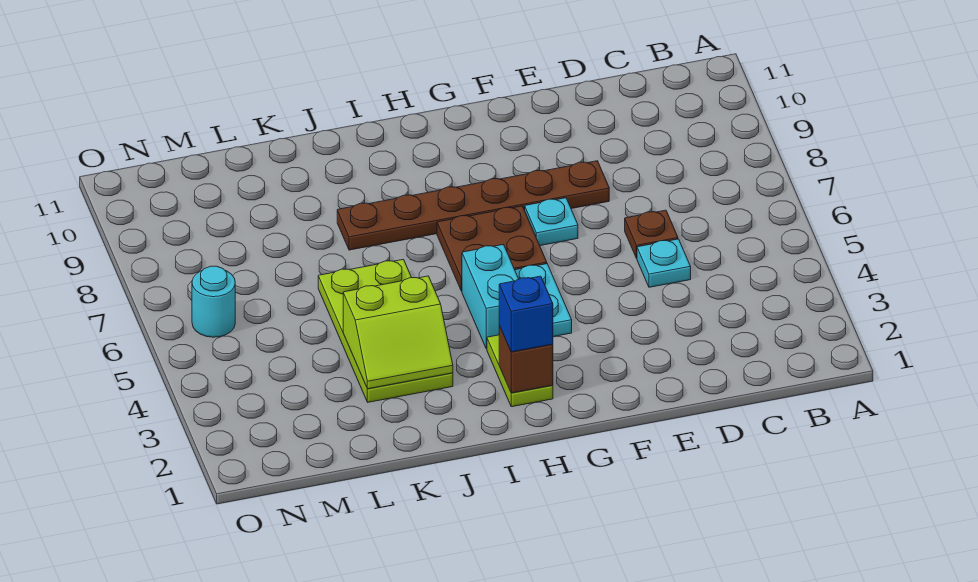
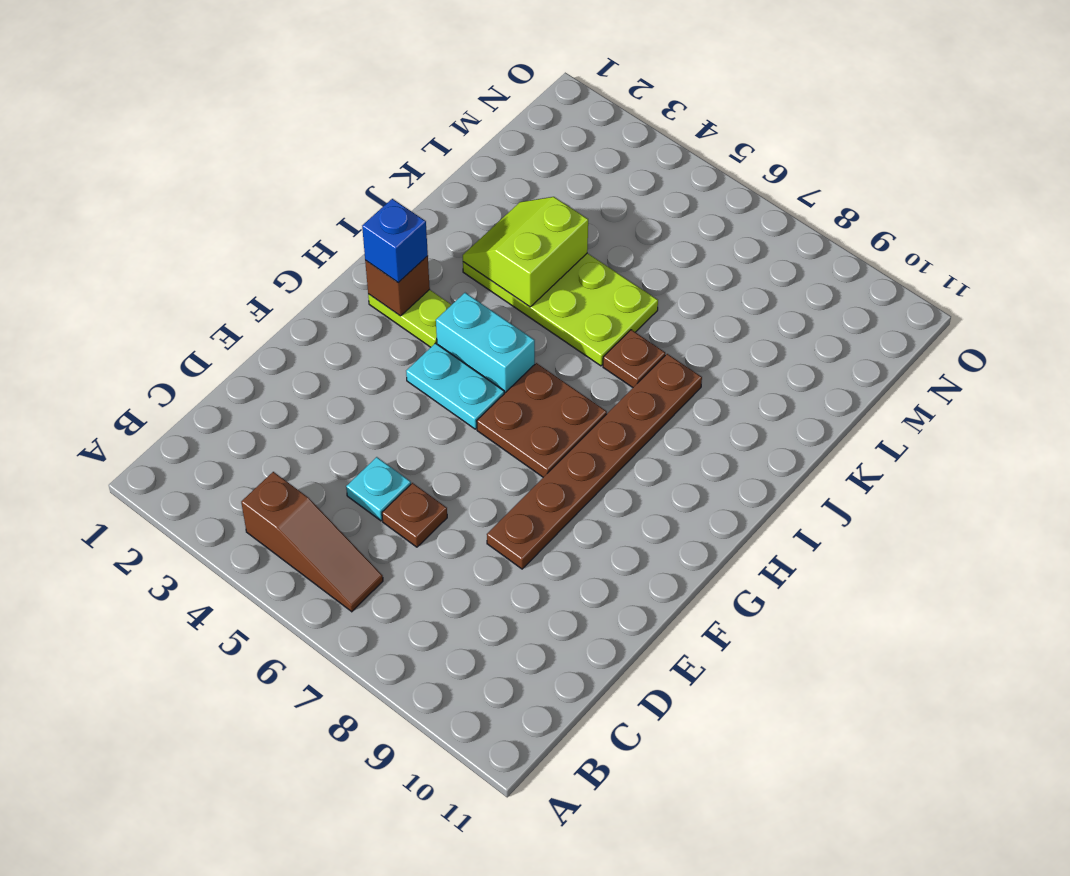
none -> brown 1x3 slope [241,472,383,612]
cyan 1x1 plate [525,198,578,246] -> none
none -> brown 1x1 plate [603,330,665,387]
cyan 1x1 round brick [192,266,235,337] -> none

